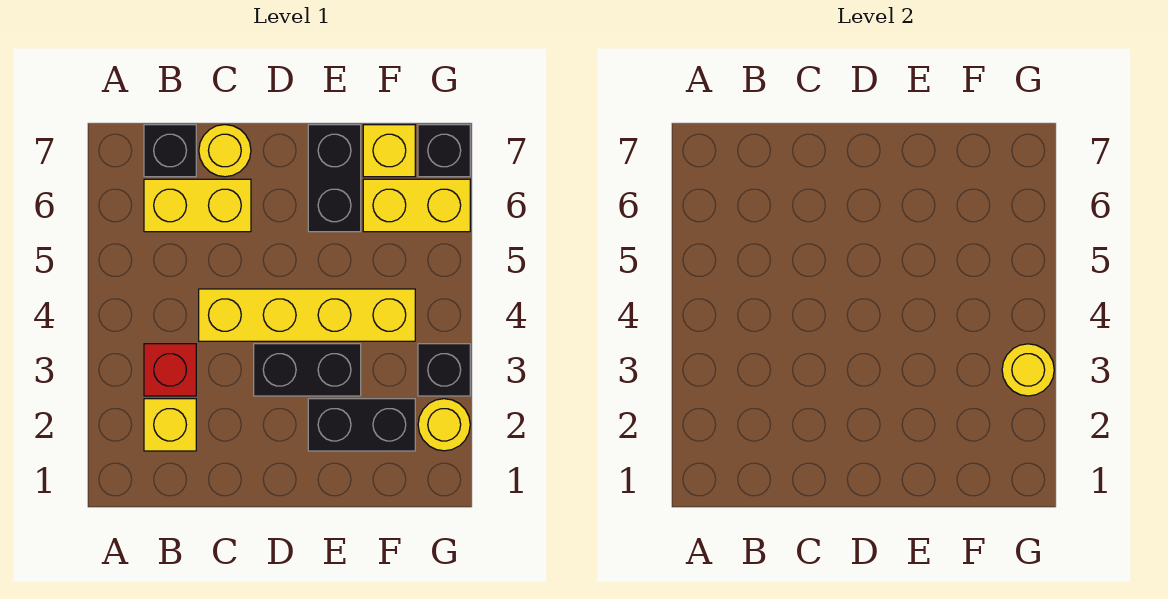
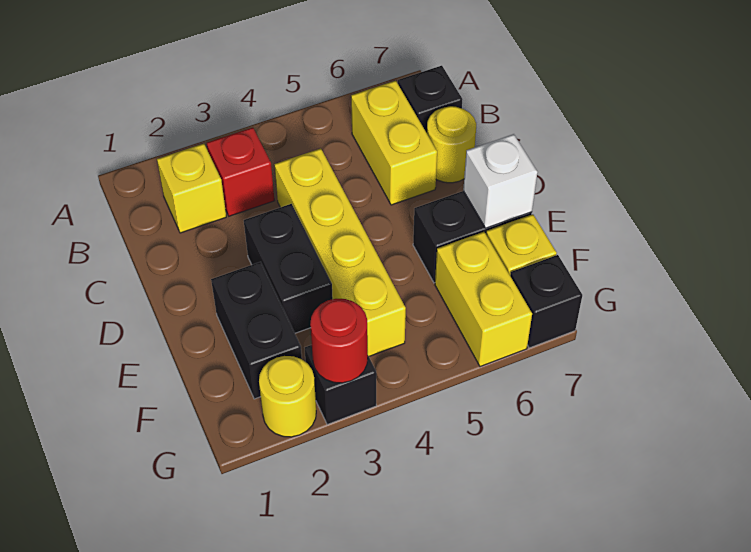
none -> white 1x1 brick [463,134,538,228]
yellow 1x1 round brick [1002,344,1054,396] -> red 1x1 round brick [310,299,368,383]

